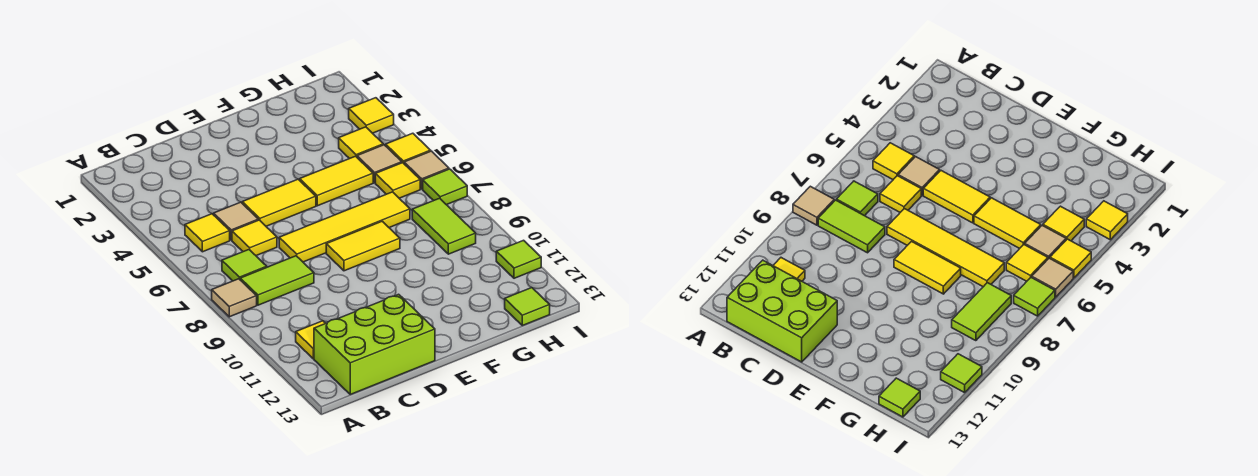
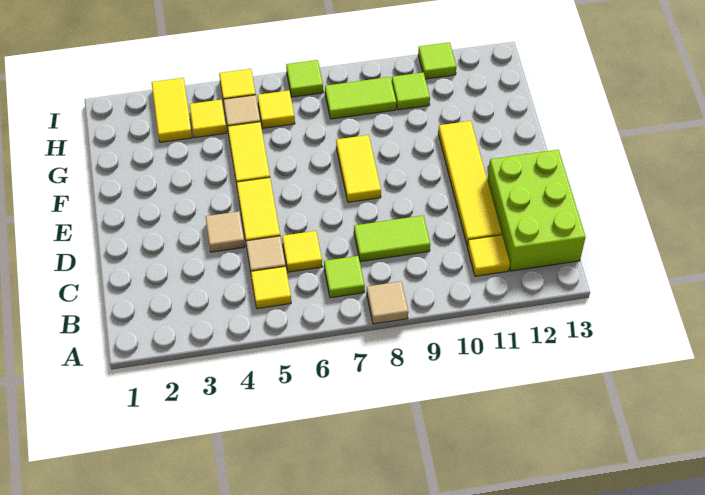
lime 1x2 tile [240,256,314,305] -> lime 1x2 tile turned to [354,216,430,262]
yellow 1x4 tile [279,192,410,262] -> yellow 1x4 tile moved to [438,121,502,246]
lime 1x1 tile [505,288,550,326] -> lime 1x1 tile moved to [392,72,430,110]
yellow 1x1 tile [349,98,394,133] -> yellow 1x2 tile [152,78,192,142]
tan 1x1 tile [404,151,449,189] -> tan 1x1 tile moved to [205,211,245,252]

